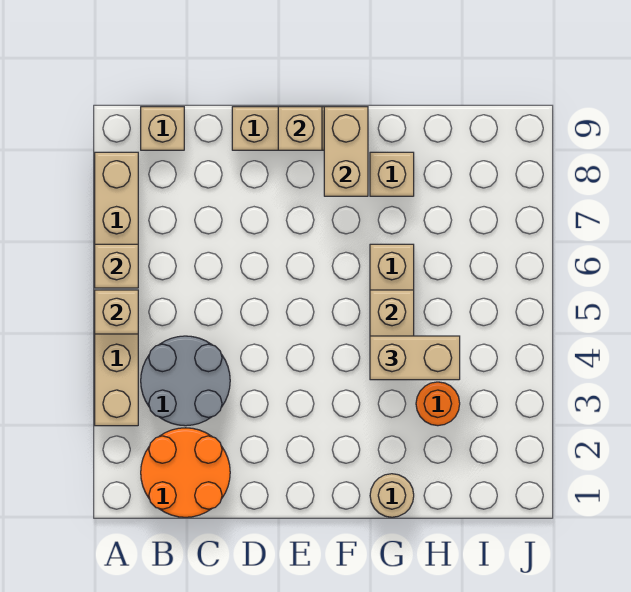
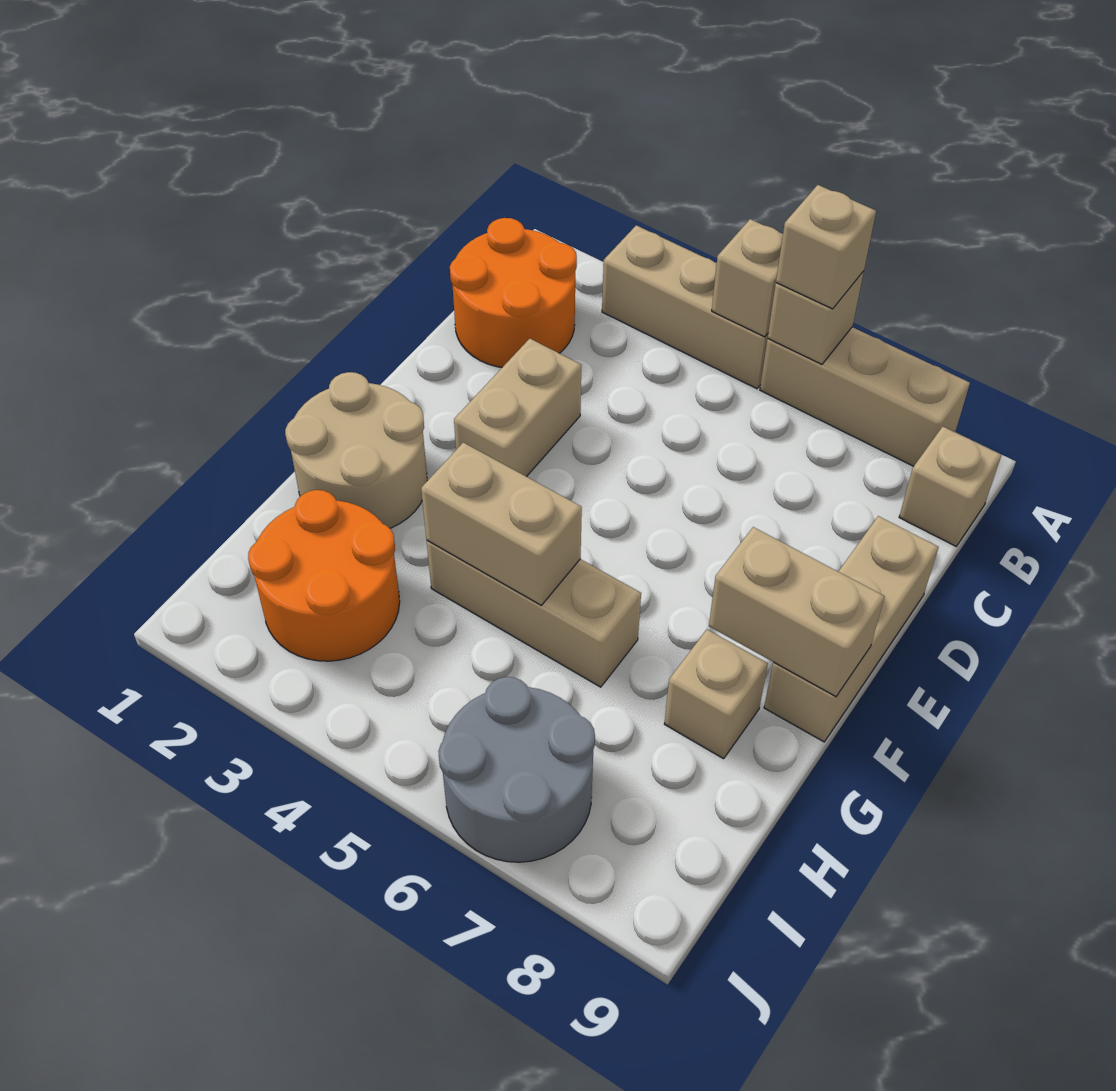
grey 2x2 round brick [141,336,230,426] -> grey 2x2 round brick moved to [438,677,595,862]
tan 1x1 brick [278,107,322,150] -> tan 1x1 brick moved to [776,185,876,309]
tan 1x1 round brick [370,474,414,517] -> tan 2x2 round brick [285,372,427,528]
tan 1x2 brick [370,336,460,380] -> tan 1x2 brick moved to [454,339,581,477]
orange 1x1 round brick [416,382,460,426] -> orange 2x2 round brick [248,490,400,661]

